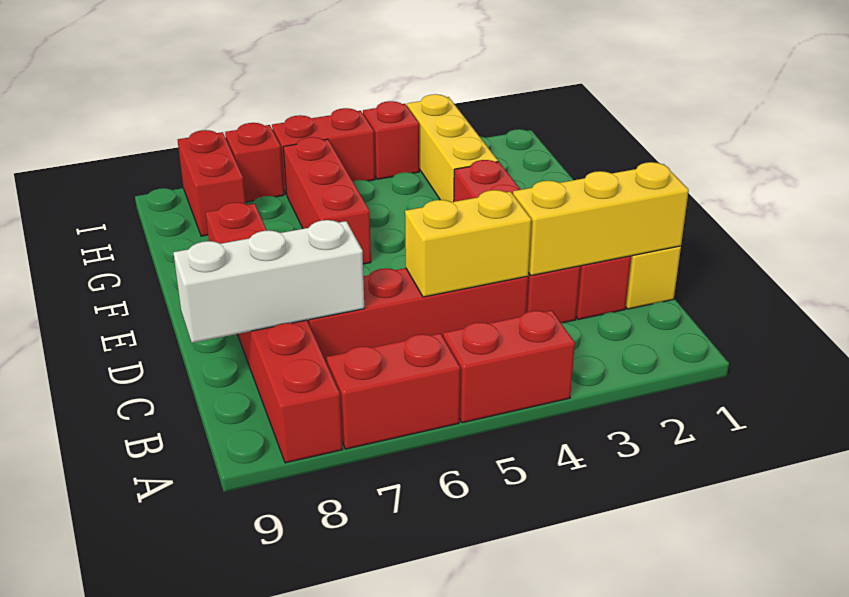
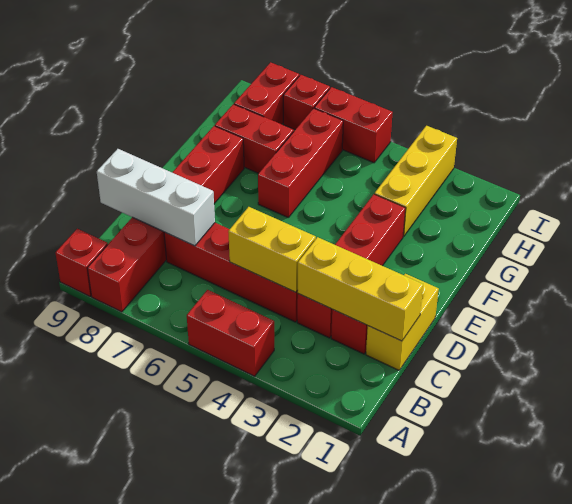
red 1x2 brick [327,333,460,449] -> red 1x2 brick moved to [215,104,294,173]
red 1x1 brick [363,101,419,179] -> red 1x1 brick moved to [56,229,108,296]

